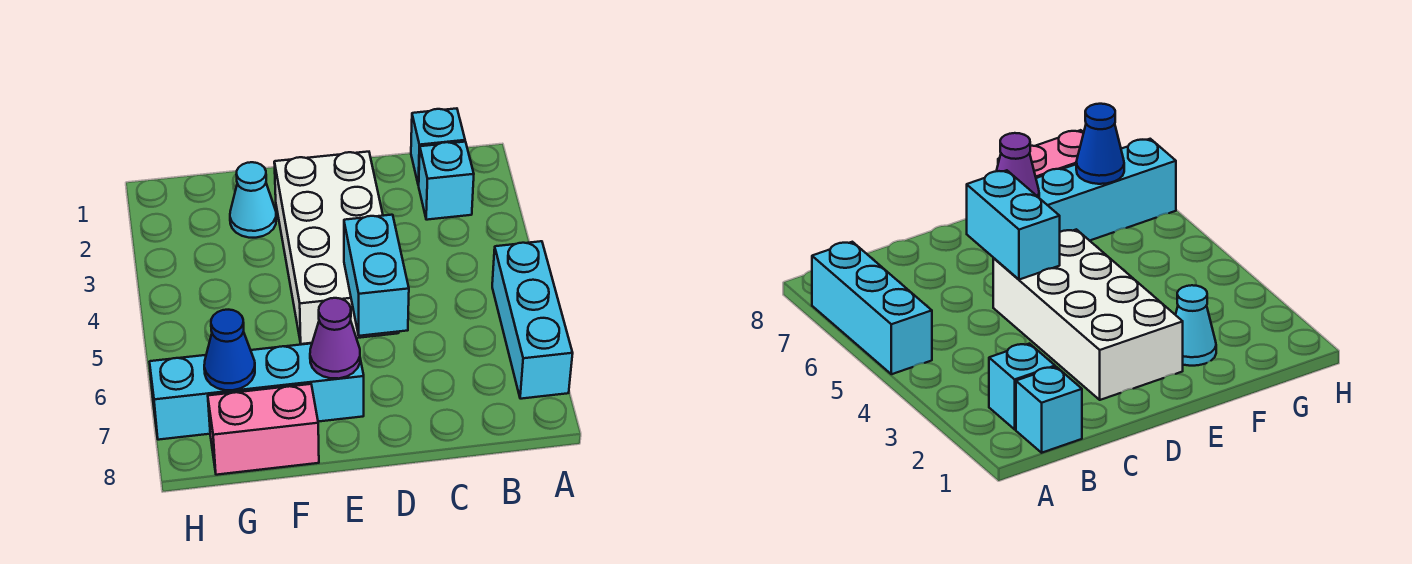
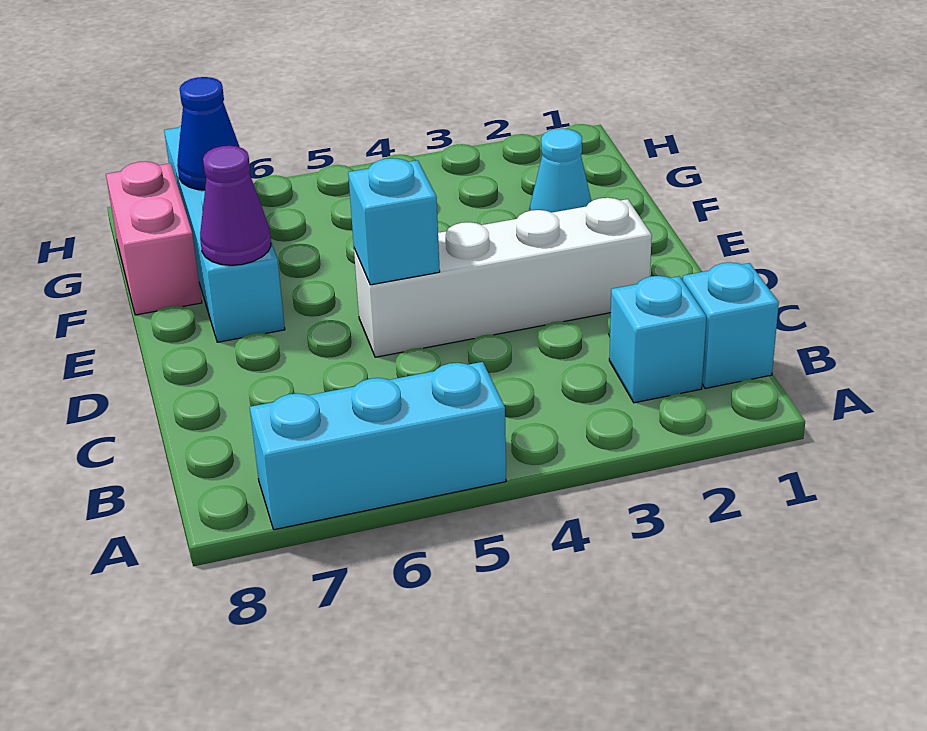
white 2x4 brick [274,152,399,344] -> white 1x4 brick [354,198,652,357]
cyan 1x2 brick [344,215,409,336] -> cyan 1x1 brick [348,158,440,285]

